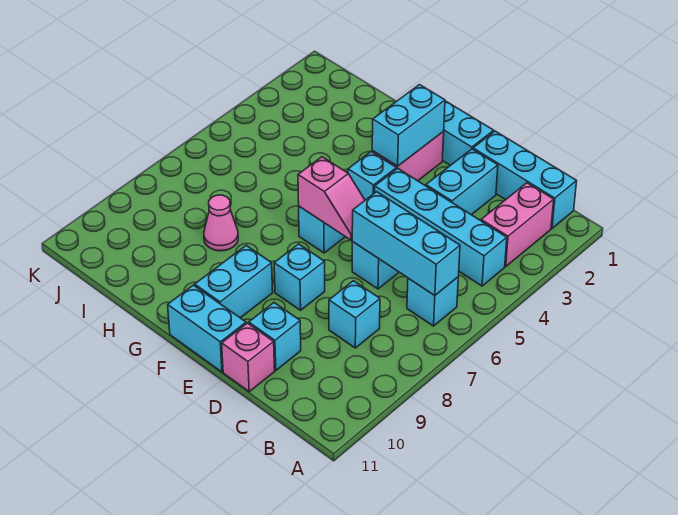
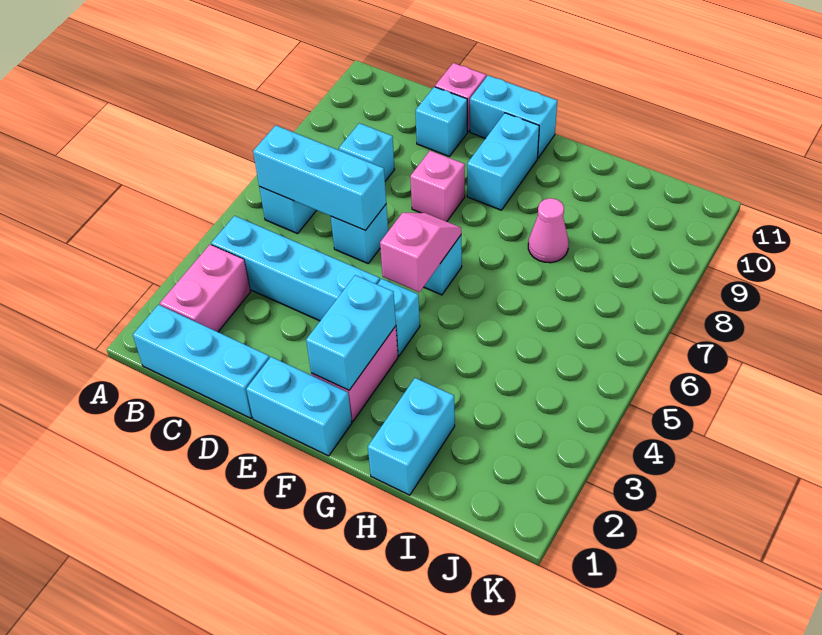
cyan 1x2 brick [426,149,498,215] -> cyan 1x2 brick moved to [368,378,455,495]
pink 1x2 slope [298,157,365,240] -> pink 1x2 slope turned to [380,213,461,292]
cyan 1x1 brick [274,244,325,310] -> pink 1x1 brick [410,151,465,222]

